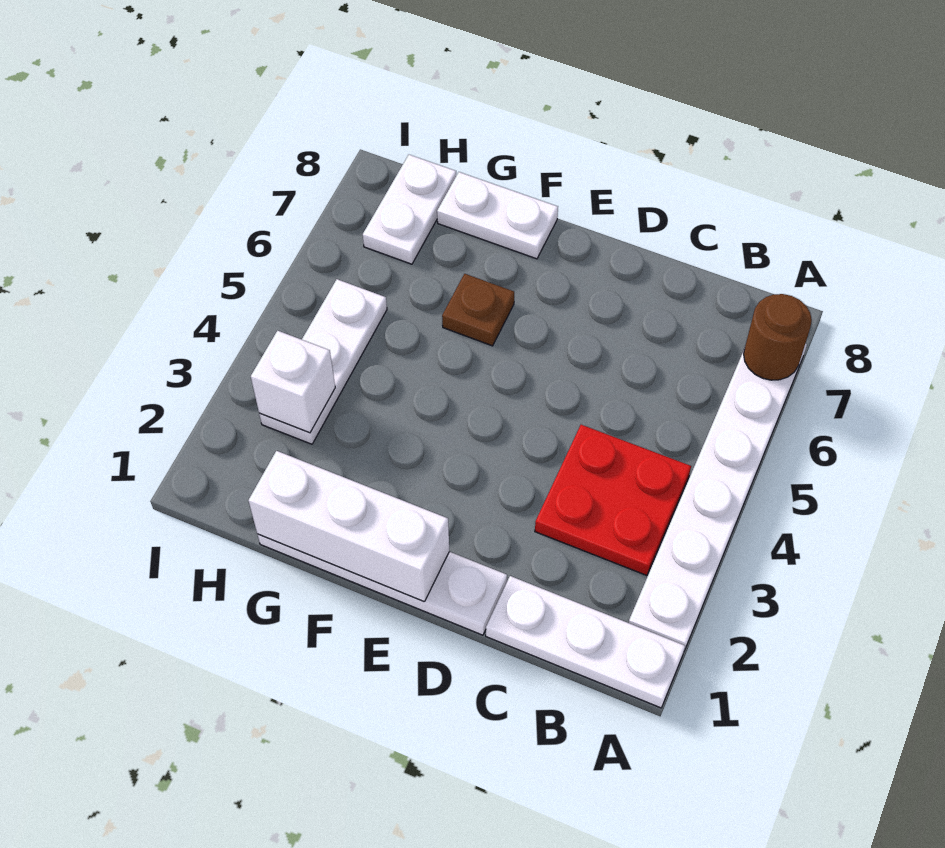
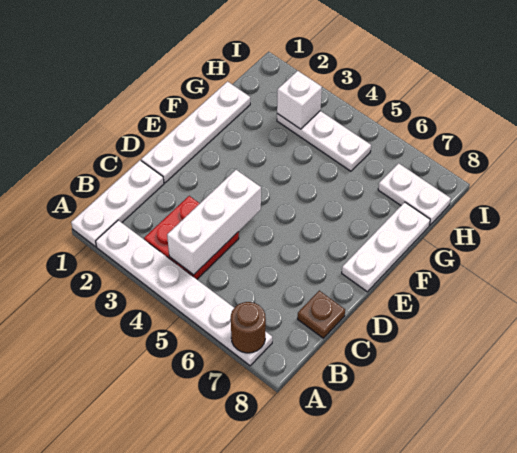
white 1x3 brick [248,451,449,602] -> white 1x3 brick moved to [167,170,261,275]
brown 1x1 plate [442,274,514,346] -> brown 1x1 plate moved to [298,291,345,338]
white 1x2 plate [437,172,558,259] -> white 1x3 plate [342,202,430,292]

